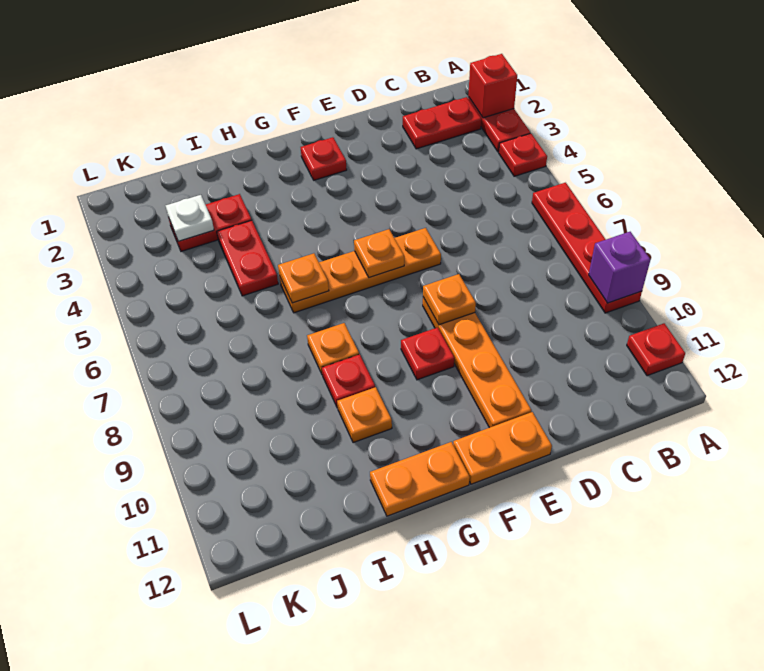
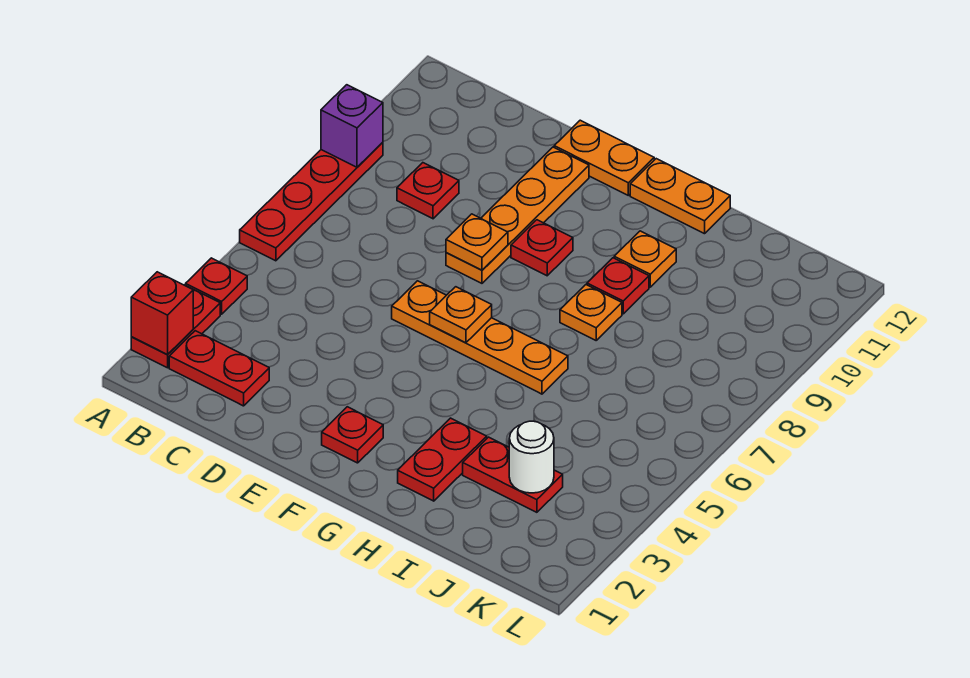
red 1x1 plate [627,323,685,376] -> red 1x1 plate moved to [397,163,459,219]
orange 1x1 plate [278,253,329,303] -> none
red 1x2 plate [217,220,278,296] -> red 1x2 plate moved to [398,418,487,501]
white 1x1 plate [166,195,214,241] -> white 1x1 round brick [509,421,554,493]

